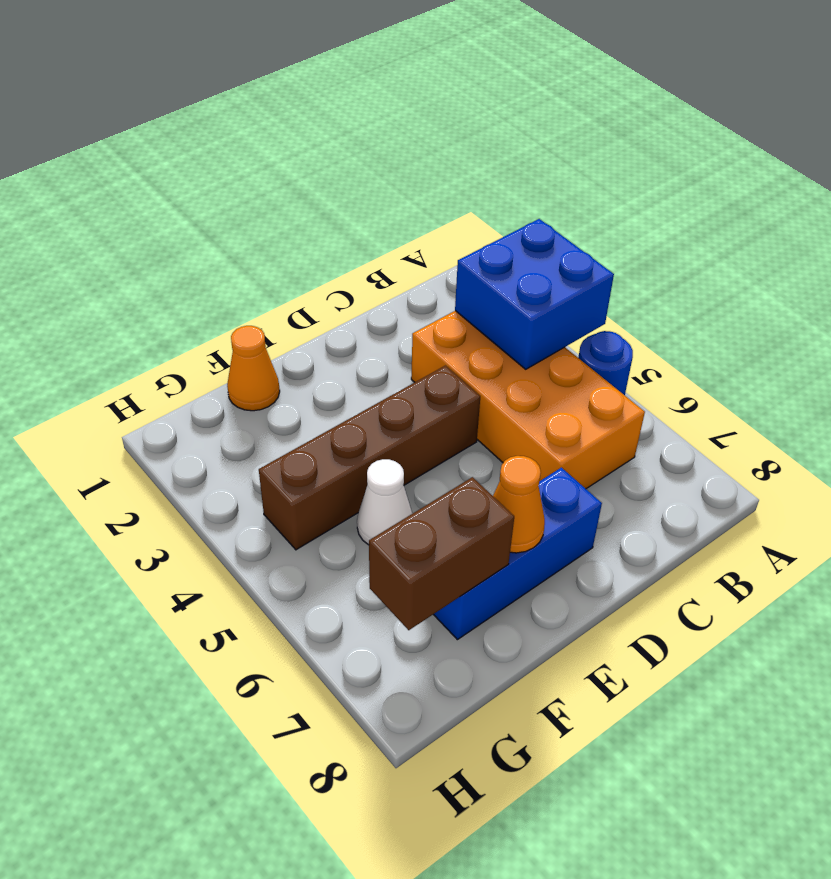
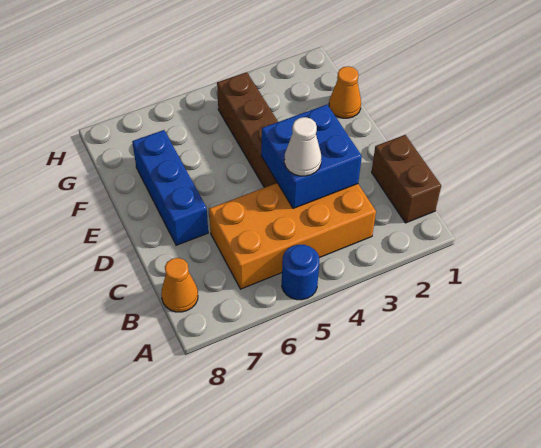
blue 2x2 brick [455,219,614,369] -> blue 2x2 brick moved to [261,105,362,208]
orange 1x1 cone [493,456,545,553] -> orange 1x1 cone moved to [161,258,198,312]
white 1x1 cone [357,459,412,545] -> white 1x1 cone moved to [284,117,321,176]
brown 1x2 brick [369,477,514,630] -> brown 1x2 brick moved to [372,135,441,223]

